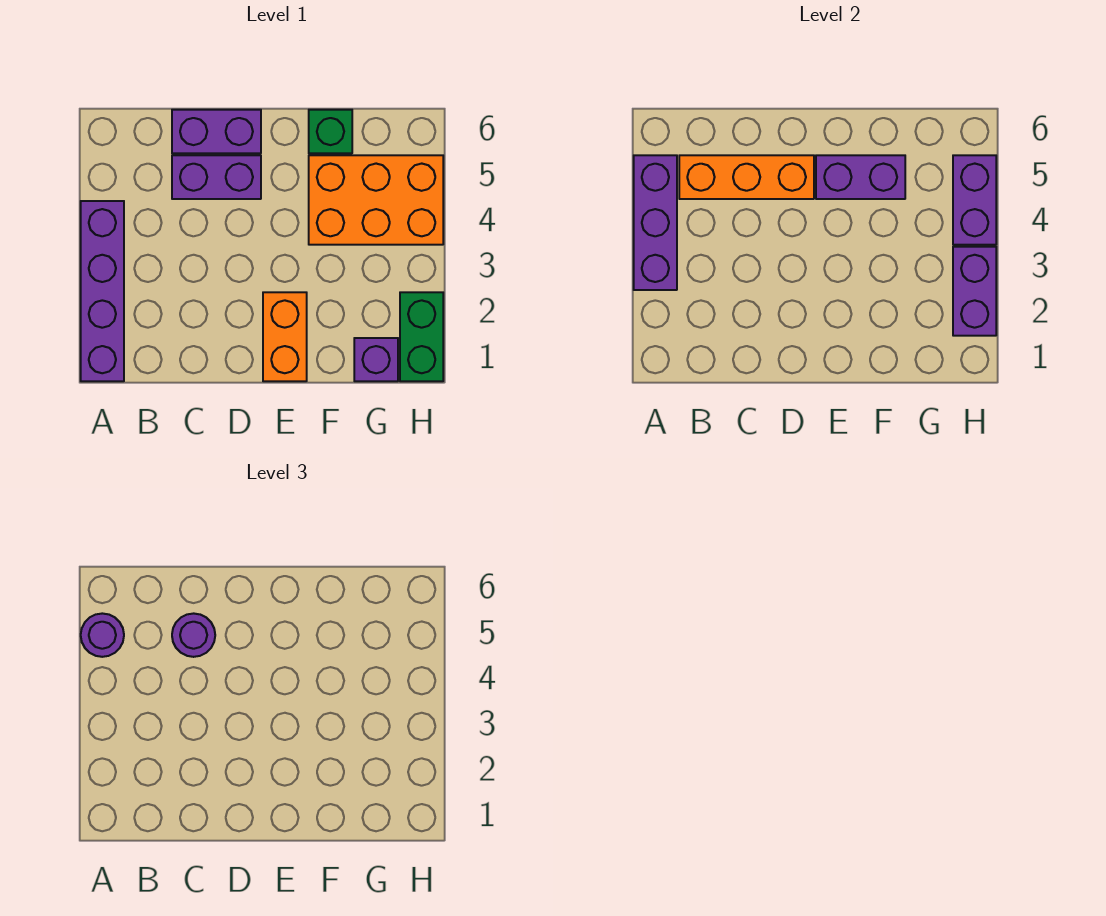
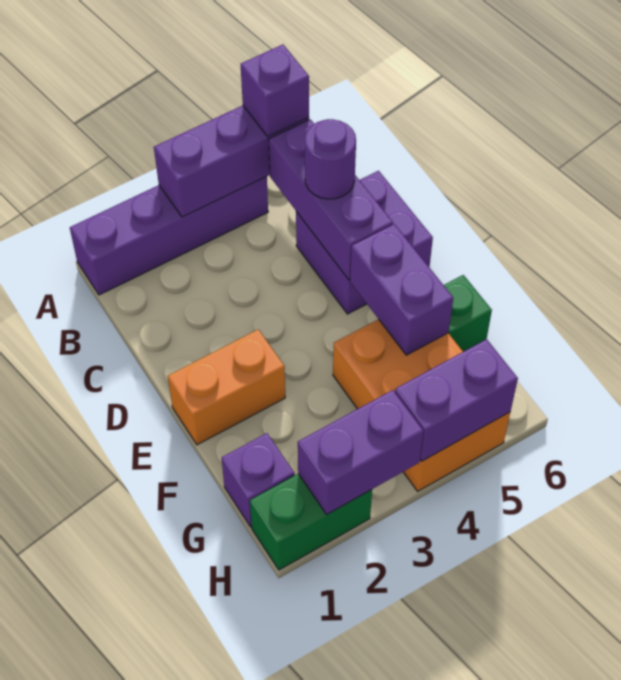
purple 1x1 round brick [81,613,124,657] -> purple 1x1 brick [241,45,309,137]
orange 1x3 brick [679,155,814,199] -> purple 1x3 brick [269,119,393,280]

